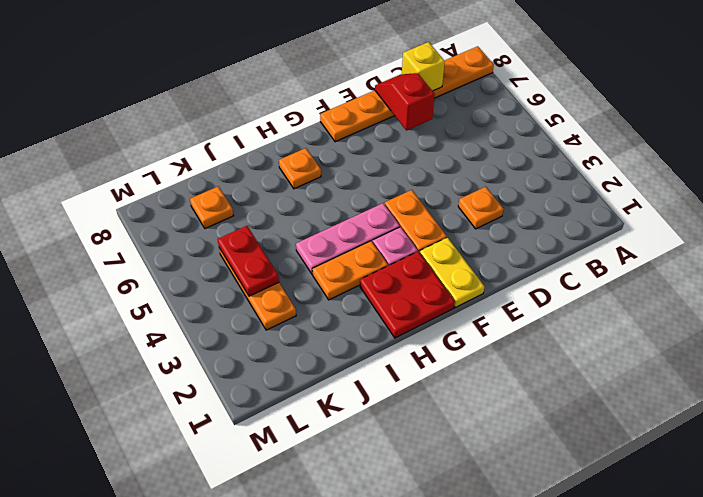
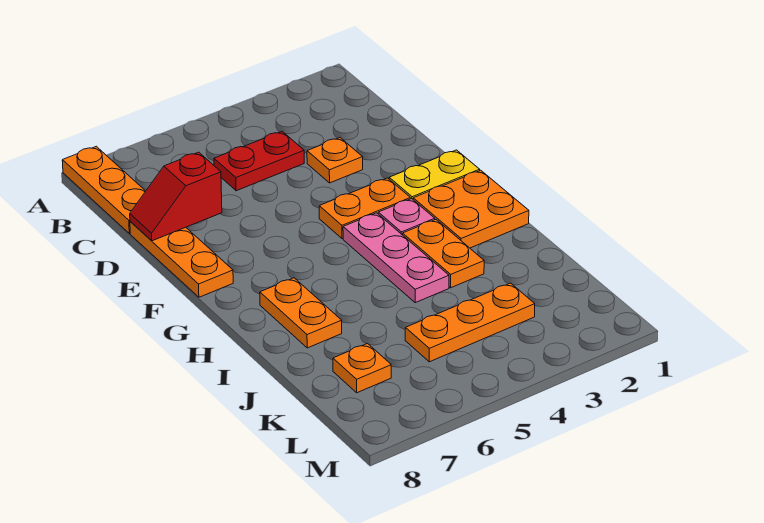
yellow 1x1 brick [402,42,445,91] -> none
red 2x2 plate [360,251,455,338] -> orange 2x2 plate [413,170,529,248]
orange 1x1 plate [279,148,321,189] -> orange 1x2 plate [260,278,342,348]
red 1x2 plate [218,226,279,296] -> red 1x2 plate moved to [214,131,304,191]

